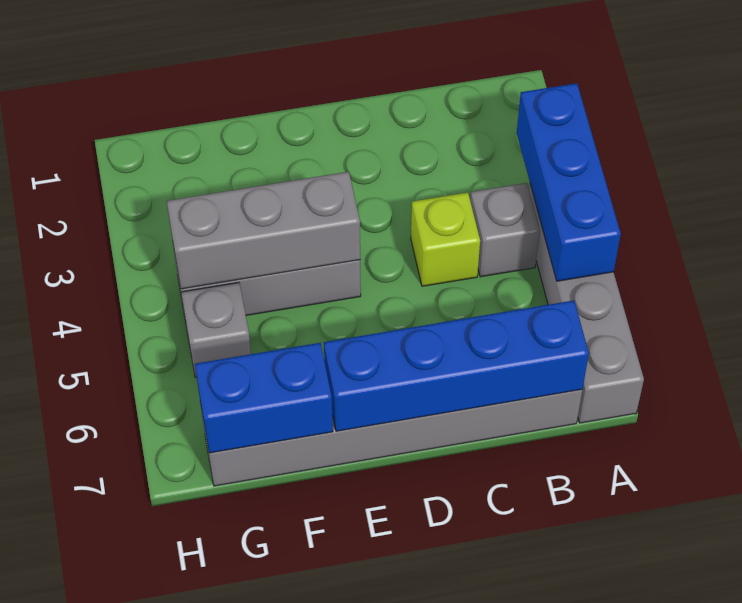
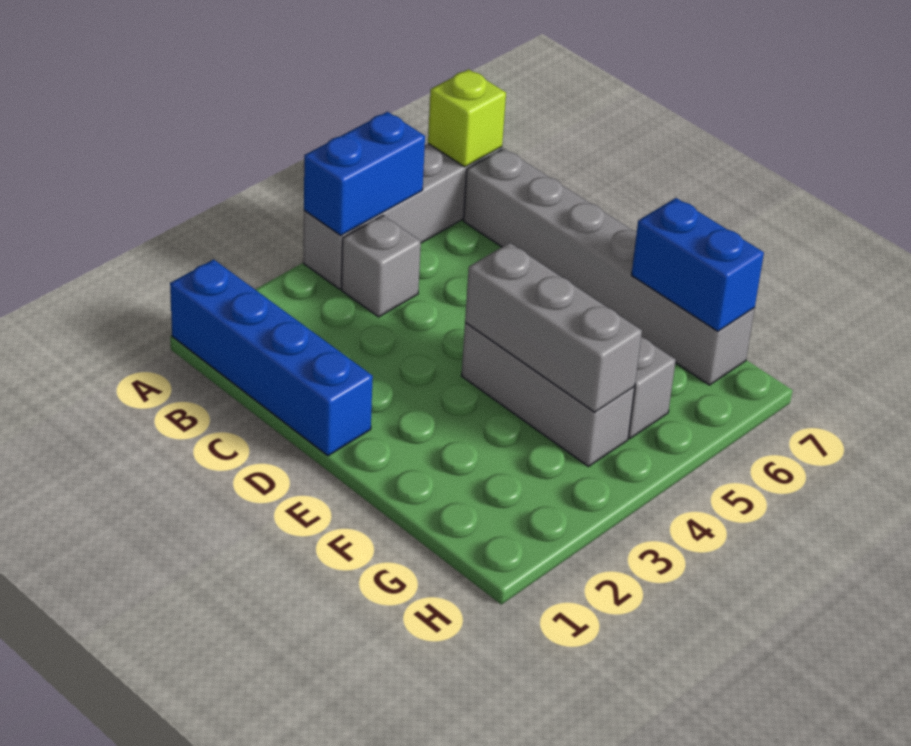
blue 1x3 brick [517,83,621,281] -> blue 1x2 brick [304,112,425,236]
blue 1x4 brick [324,300,589,431] -> blue 1x4 brick moved to [170,259,373,456]
lime 1x1 brick [411,192,480,286] -> lime 1x1 brick moved to [428,69,506,167]

